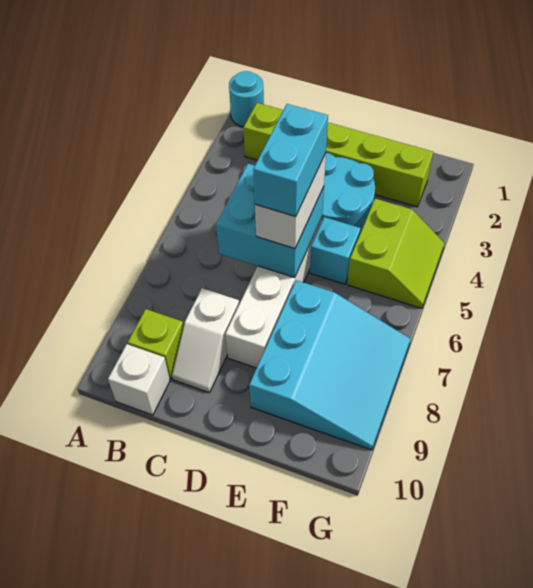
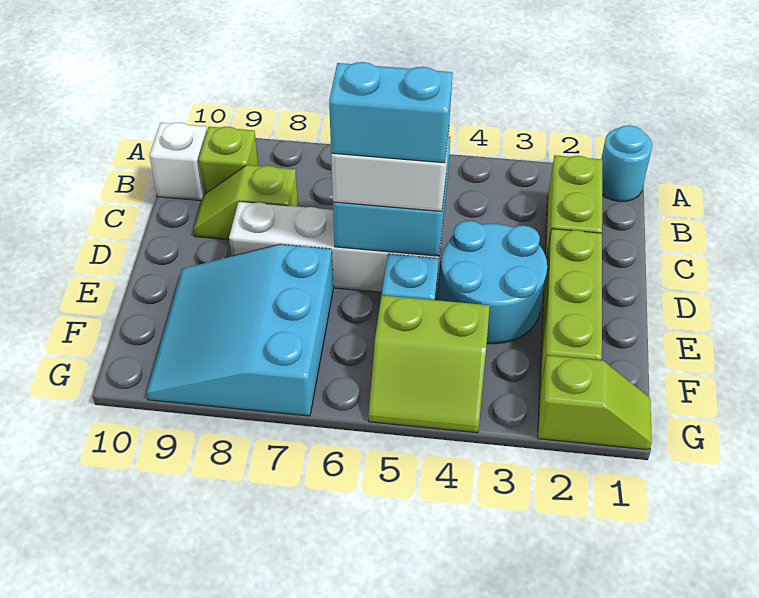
white 1x2 slope [172,288,239,393] -> lime 1x2 slope [194,165,298,240]
cyan 3x3 slope [249,280,411,450] -> cyan 3x3 slope turned to [146,244,333,416]
none -> lime 1x2 slope [538,355,652,450]

